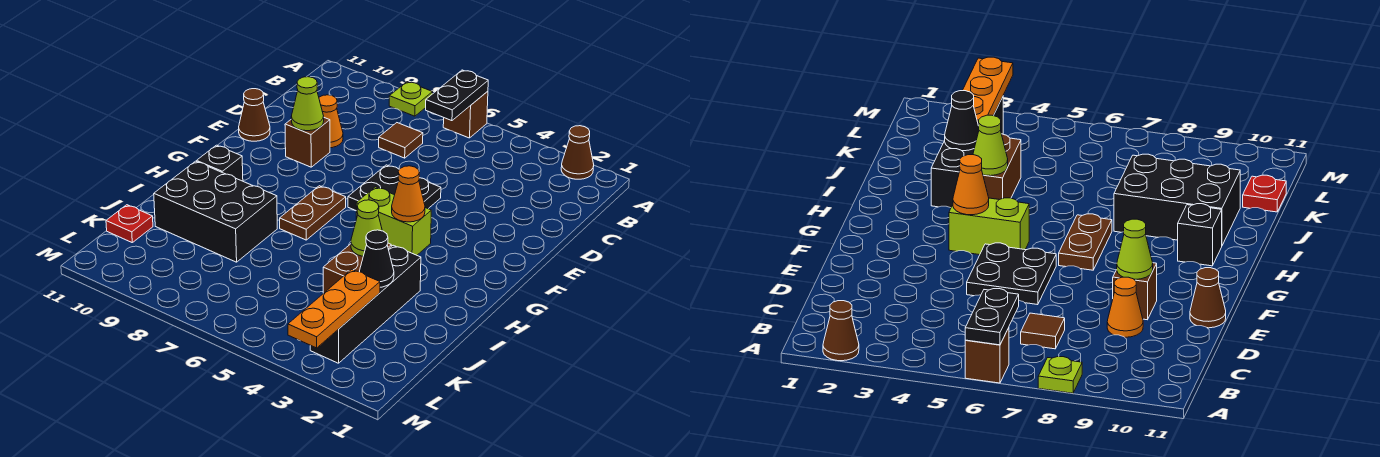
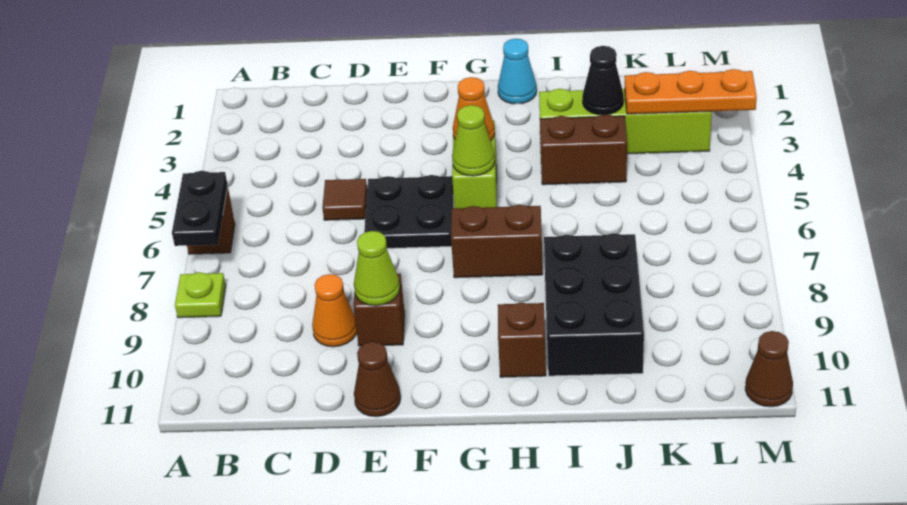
brown 1x1 cone [561,126,594,179] -> brown 1x1 cone moved to [745,331,793,407]
black 1x2 plate [426,70,488,121] -> black 1x2 plate turned to [172,171,228,246]
brown 1x1 tile [379,123,423,158] -> brown 1x1 tile moved to [322,179,367,220]
brown 1x2 plate [280,186,346,240] -> brown 1x2 brick [451,205,543,278]
none -> cyan 1x1 cone [498,39,537,104]
black 1x1 brick [197,145,243,181] -> brown 1x1 brick [498,303,546,377]
black 1x4 brick [310,245,421,363] -> lime 1x4 brick [539,89,712,154]
lime 1x1 cone [351,200,382,256] -> lime 1x1 cone moved to [452,105,495,176]
red 1x1 plate [106,205,153,242] -> none

